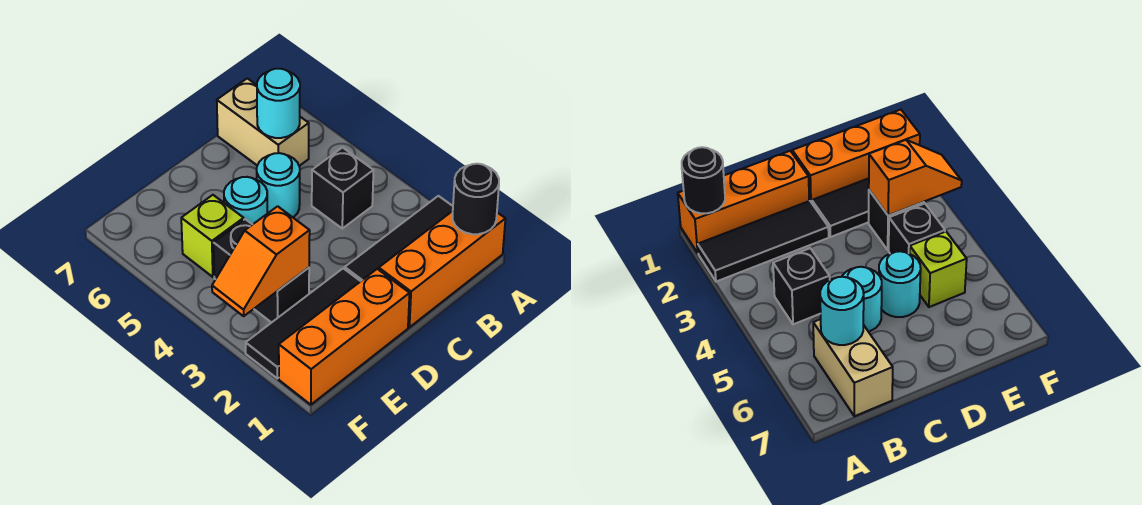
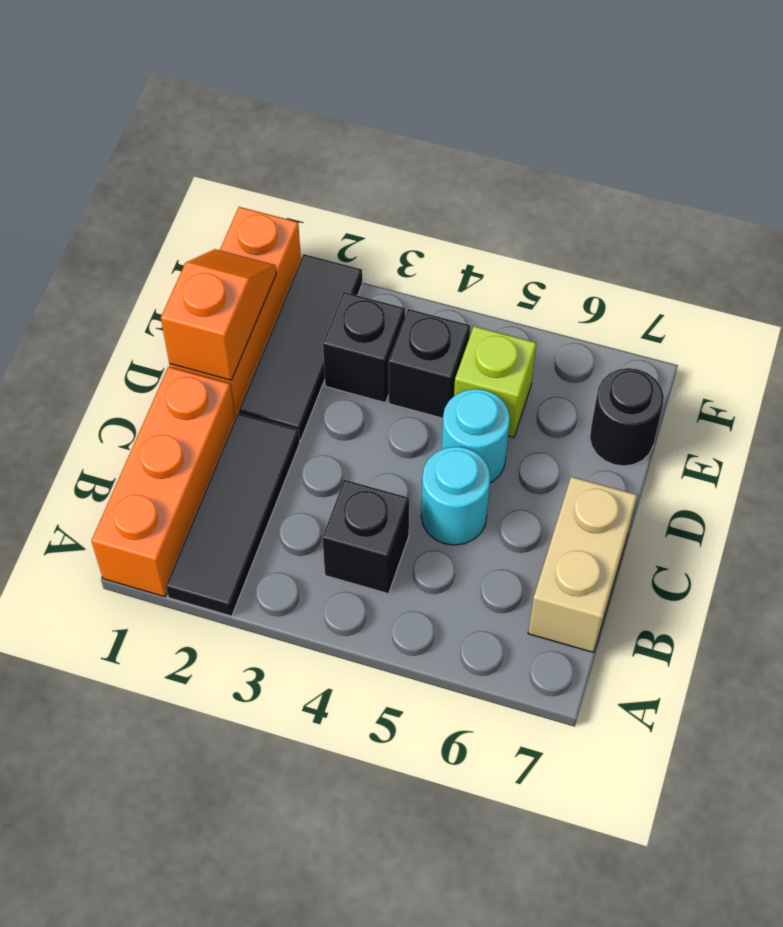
black 1x1 round brick [453,164,499,234] -> black 1x1 round brick moved to [590,368,664,466]
tan 1x2 brick [217,78,309,166] -> tan 1x2 brick turned to [528,477,637,653]
cyan 1x1 round brick [257,69,300,138] -> none
orange 1x2 slope [212,206,310,316] -> orange 1x2 slope moved to [161,249,276,380]

